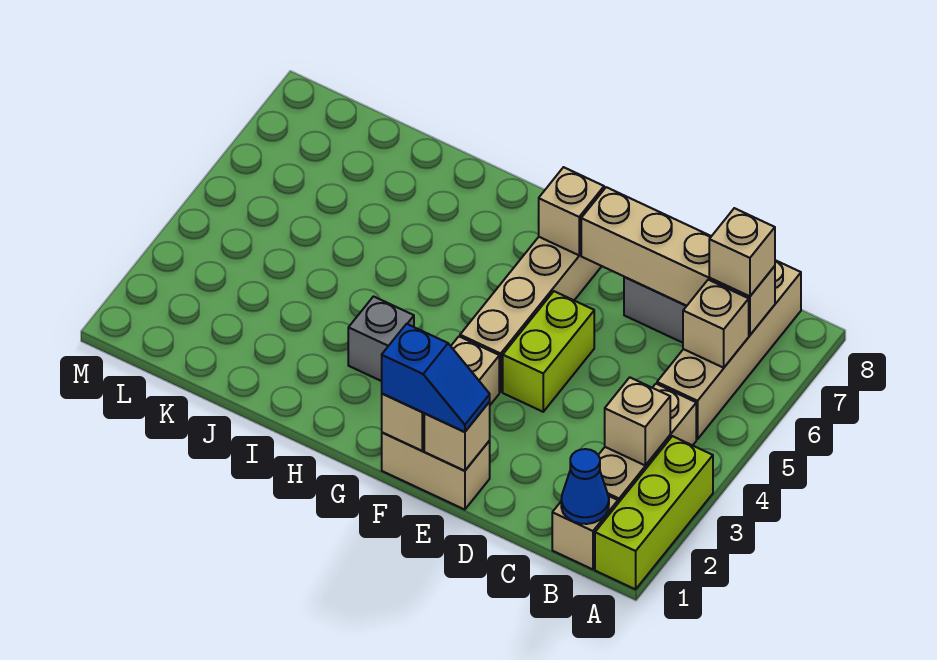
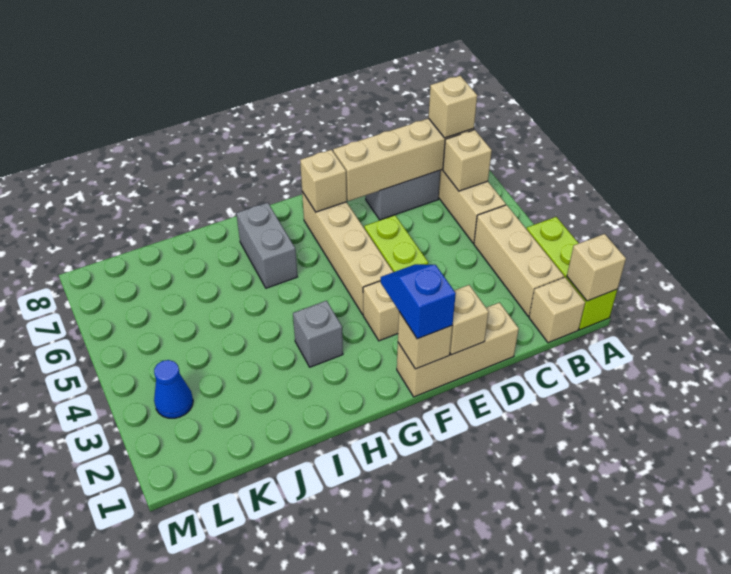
blue 1x1 cone [561,449,609,524] -> blue 1x1 cone moved to [154,360,193,418]
tan 1x1 brick [605,377,670,465] -> tan 1x1 brick moved to [567,234,626,301]
tan 1x2 brick [382,433,490,510] -> tan 1x3 brick [397,303,519,397]
blue 1x2 slope [382,324,490,432] -> blue 1x2 slope turned to [381,264,456,339]
none -> grey 1x2 brick [236,203,297,288]

